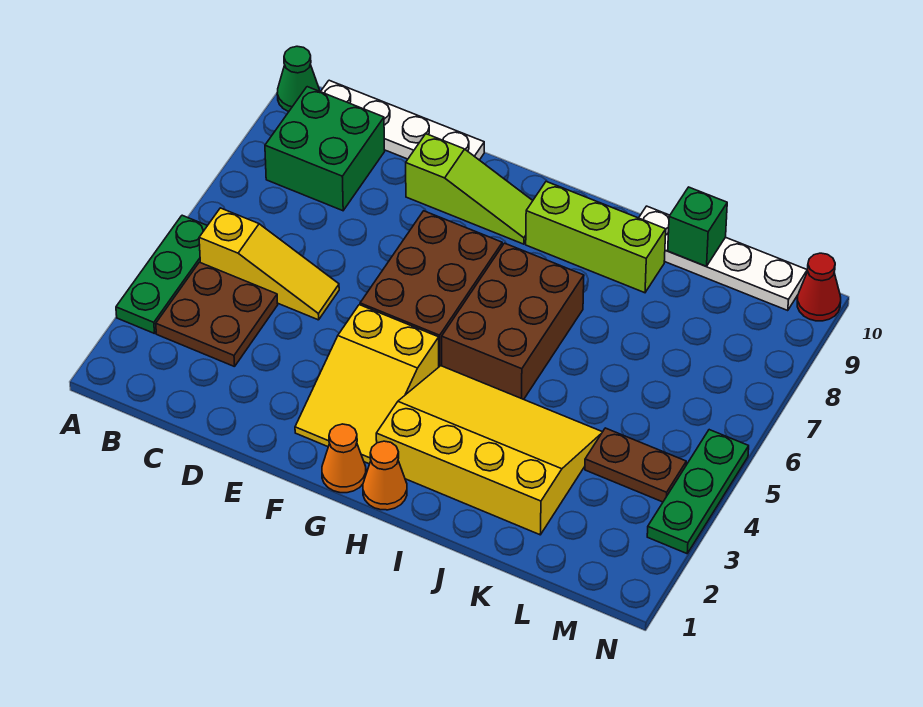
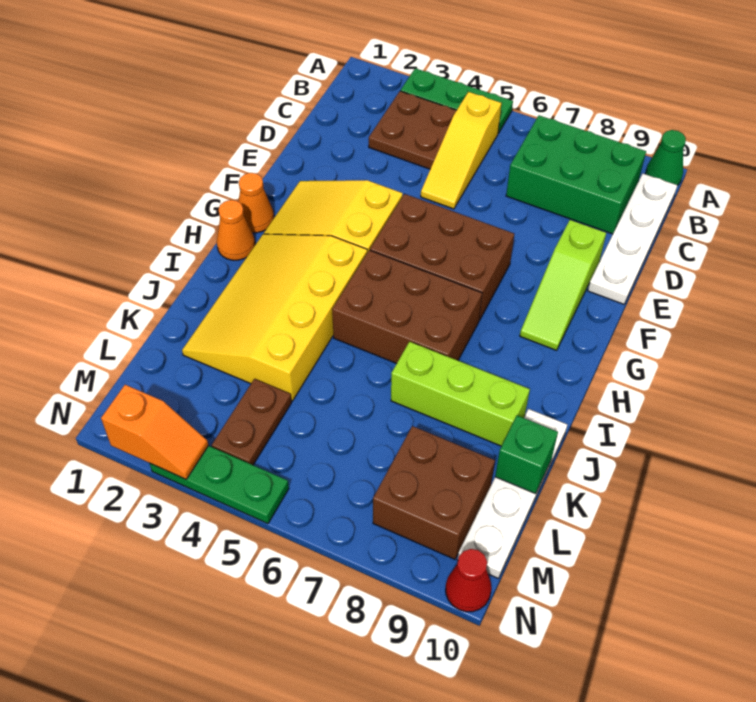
green 2x2 brick [265,87,385,211] -> green 2x3 brick [506,115,646,234]
yellow 3x4 slope [376,366,602,535] -> yellow 3x4 slope turned to [182,234,367,401]
lime 1x3 brick [526,182,666,293] -> lime 1x3 brick turned to [391,342,530,446]
none -> brown 2x2 brick [373,426,495,559]
none -> orange 1x2 slope [101,385,209,479]

